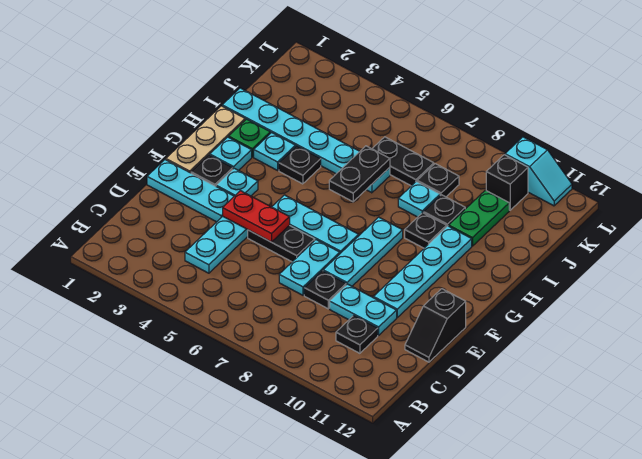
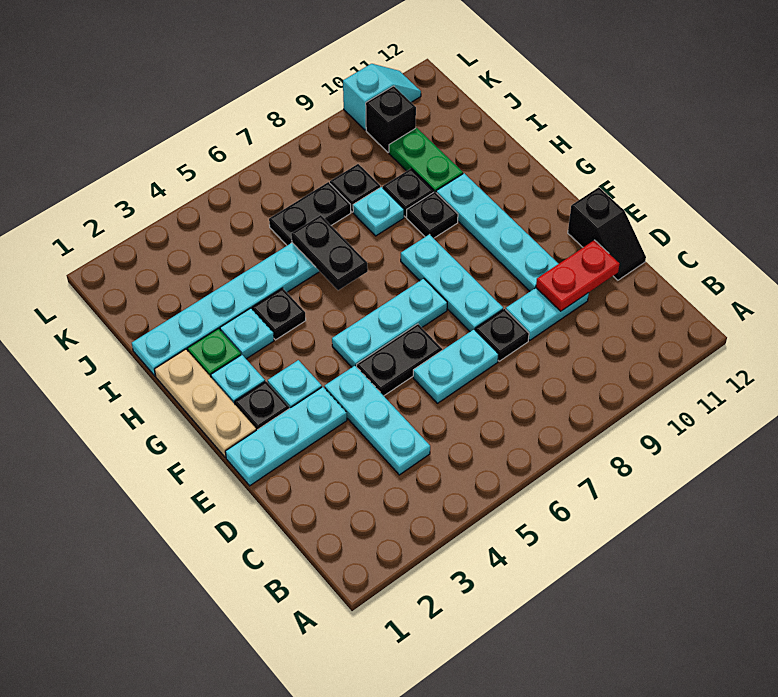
black 1x1 plate [336,316,378,353] -> none
cyan 1x2 plate [279,240,340,295] -> cyan 1x2 plate turned to [413,329,499,403]
red 1x2 plate [223,191,290,242] -> red 1x2 plate moved to [536,240,619,311]

